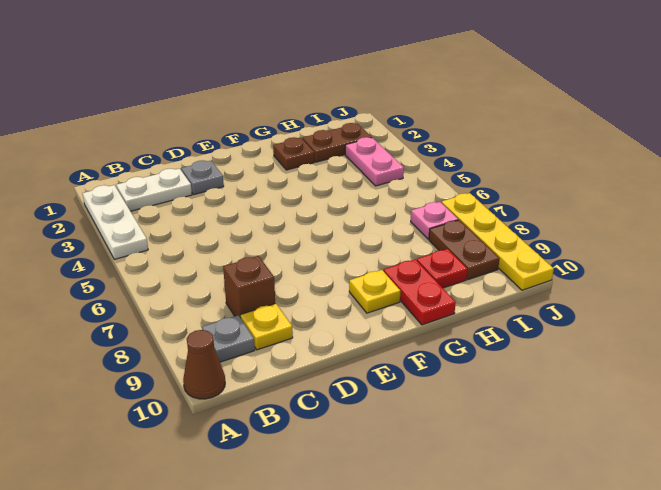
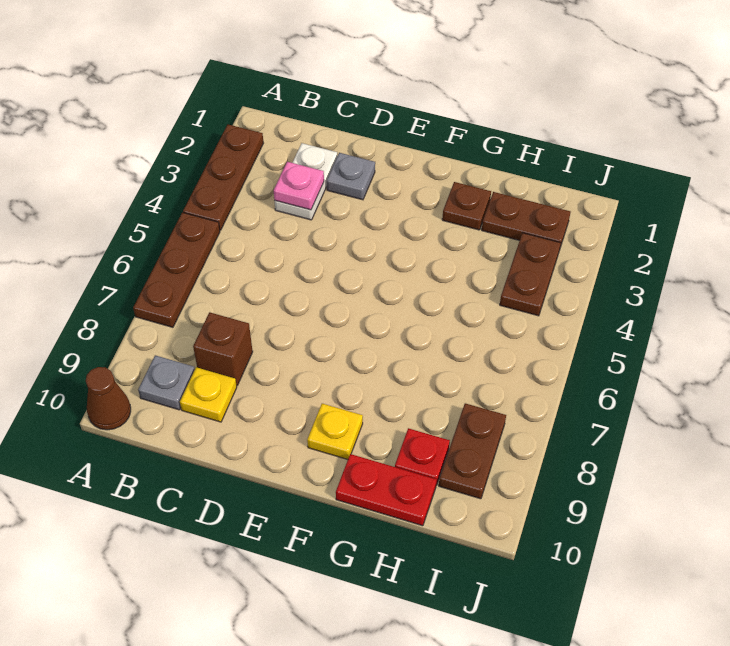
white 1x3 plate [82,185,148,259] -> brown 1x3 plate [183,125,263,230]
none -> brown 1x3 plate [133,212,220,327]
white 1x2 plate [116,169,192,211] -> white 1x2 plate turned to [275,143,337,220]
red 1x2 plate [384,259,456,325] -> red 1x2 plate turned to [336,454,437,526]
pink 1x2 plate [345,137,404,186] -> brown 1x2 plate [500,233,561,316]
pink 1x1 plate [411,202,458,239] -> pink 1x1 plate moved to [274,162,324,210]
yellow 1x4 plate [441,193,554,290] -> none

